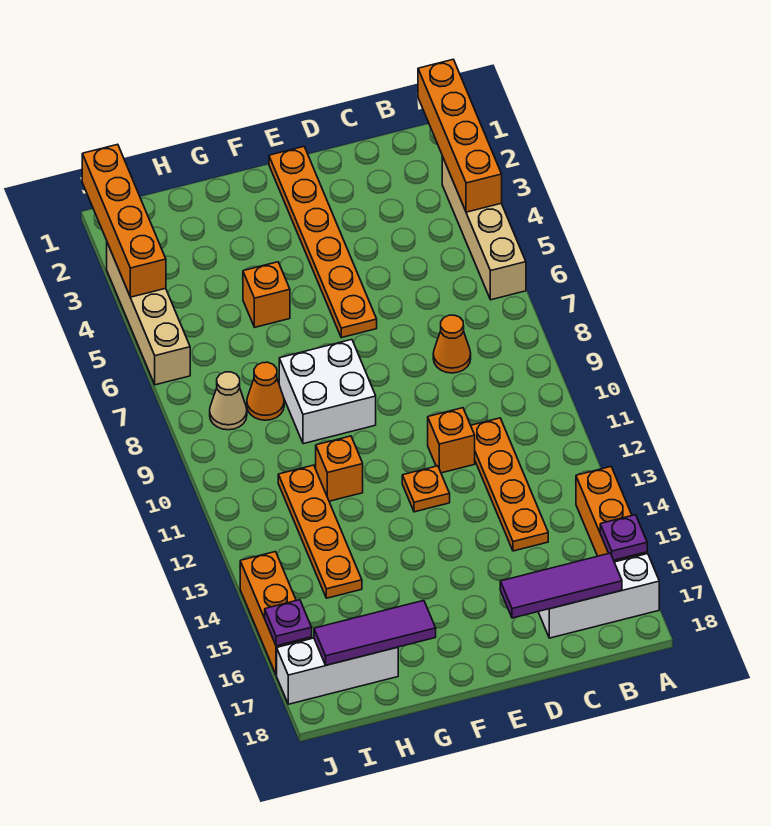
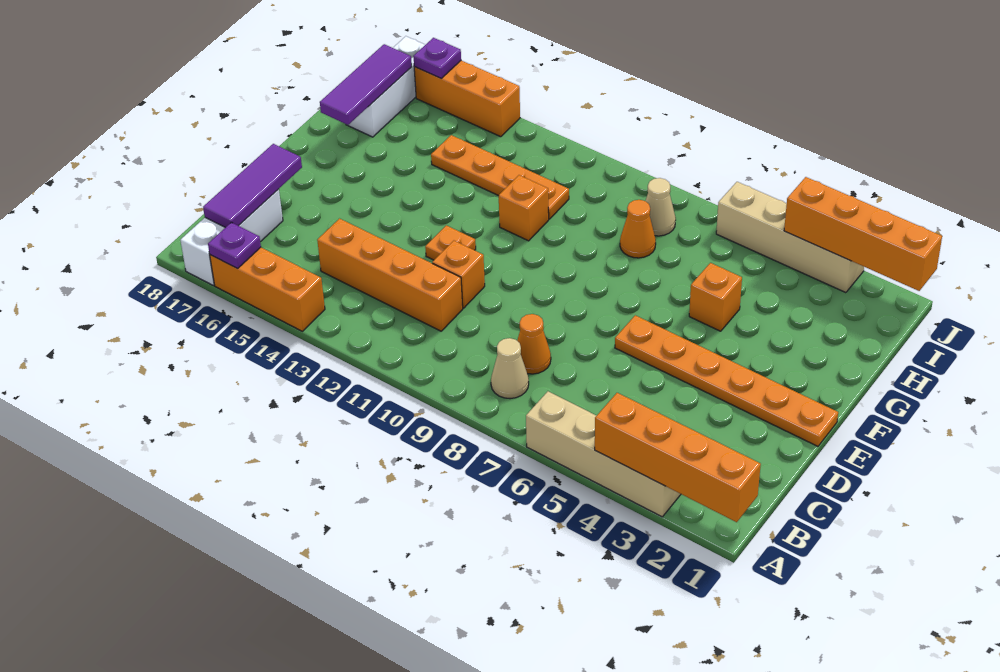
none -> tan 1x1 cone [491,338,529,399]
orange 1x4 plate [471,418,548,551] -> orange 1x4 brick [317,218,463,331]
white 2x2 brick [279,340,376,444] -> none

